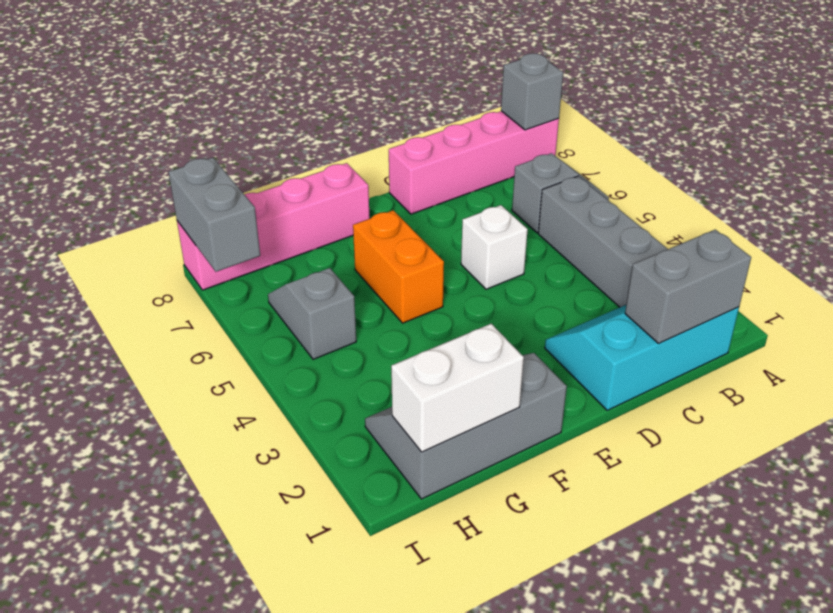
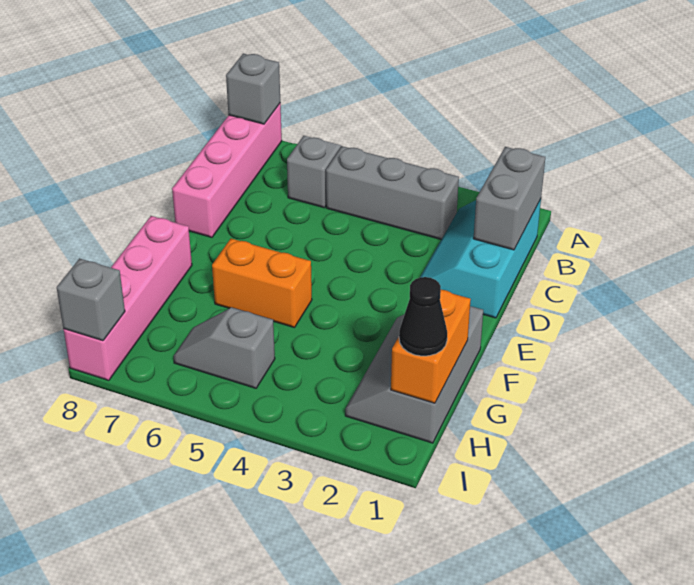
white 1x1 brick [461,205,528,289] -> none
white 1x2 brick [391,324,524,452] -> orange 1x2 brick [391,290,471,403]
none -> black 1x1 cone [399,277,447,356]
grey 1x2 brick [169,158,260,272] -> grey 1x1 brick [57,259,125,341]

